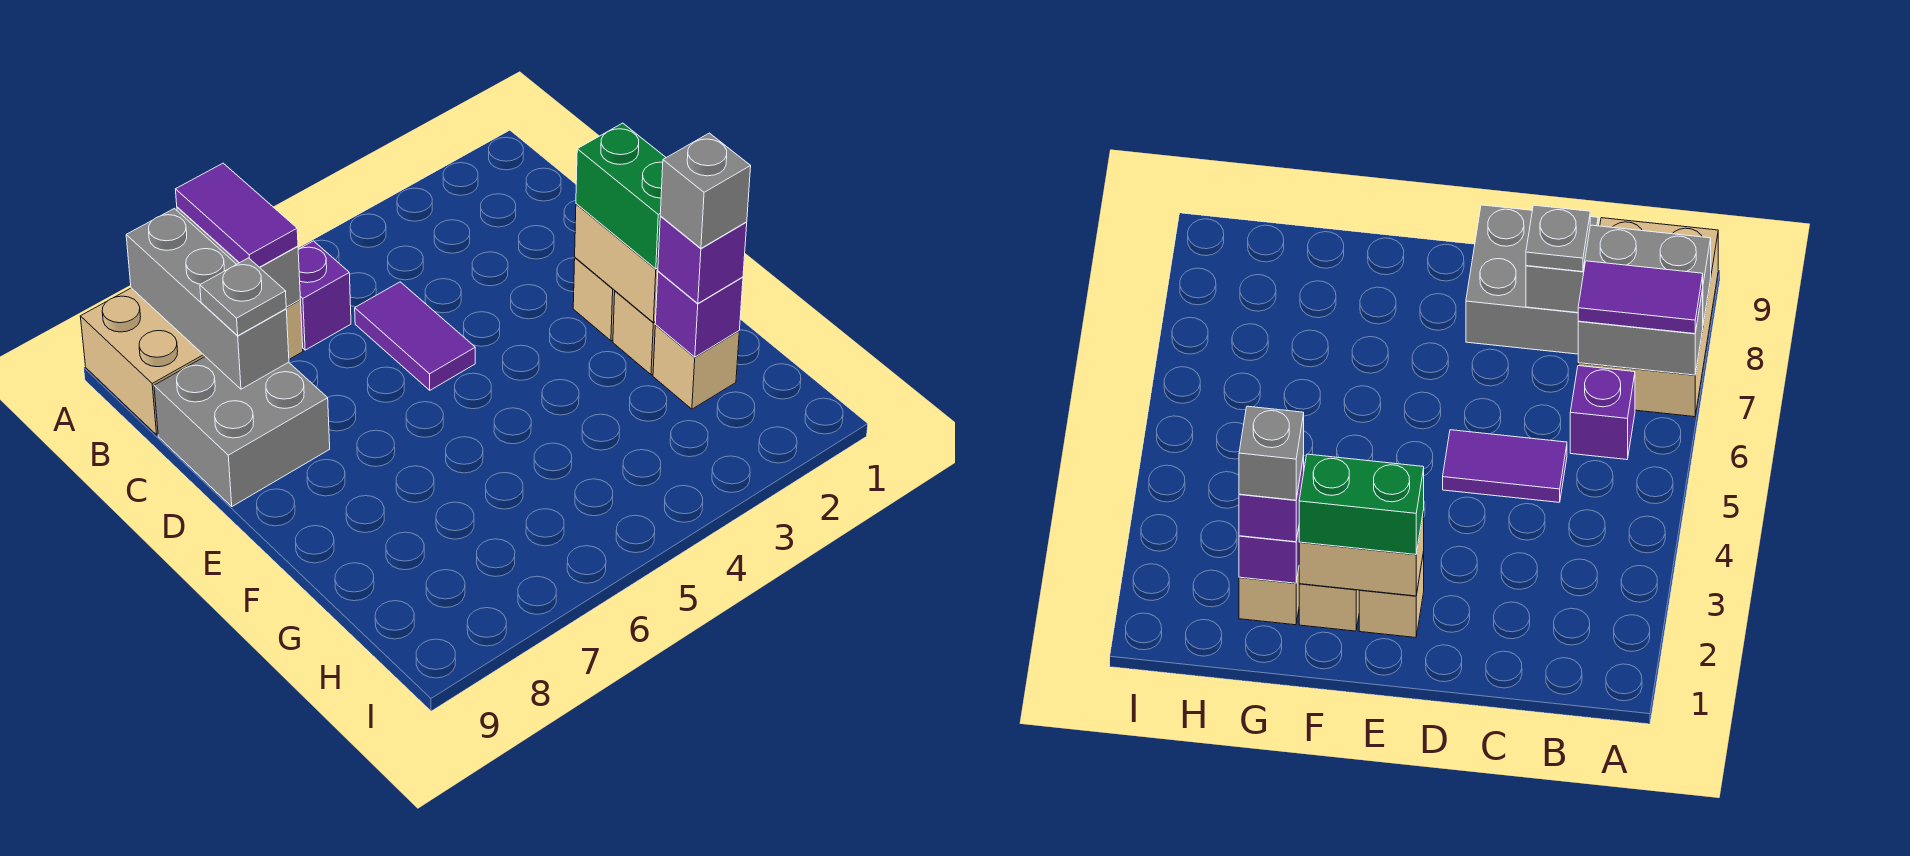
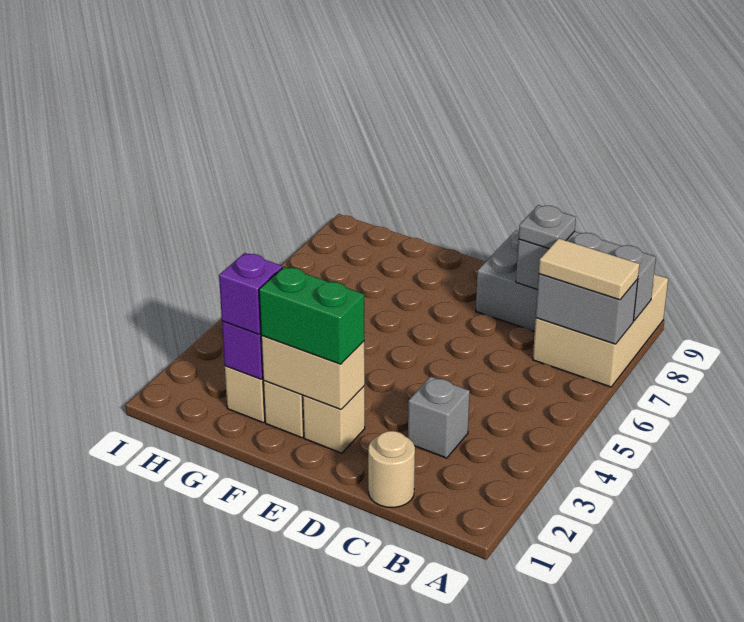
purple 1x2 tile [176,163,298,267] -> tan 1x2 tile [539,238,639,300]
purple 1x1 brick [298,241,351,350] -> none
none -> tan 1x1 round brick [368,431,415,508]
purple 1x2 tile [355,282,475,390] -> none
grey 1x1 brick [660,133,751,248] -> grey 1x1 brick moved to [408,376,470,458]

